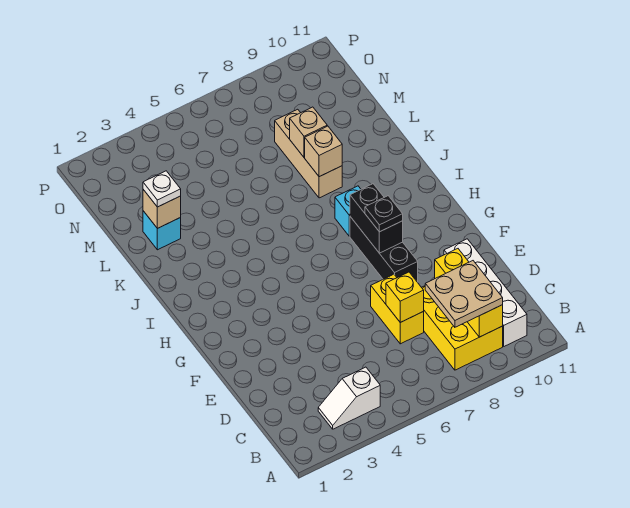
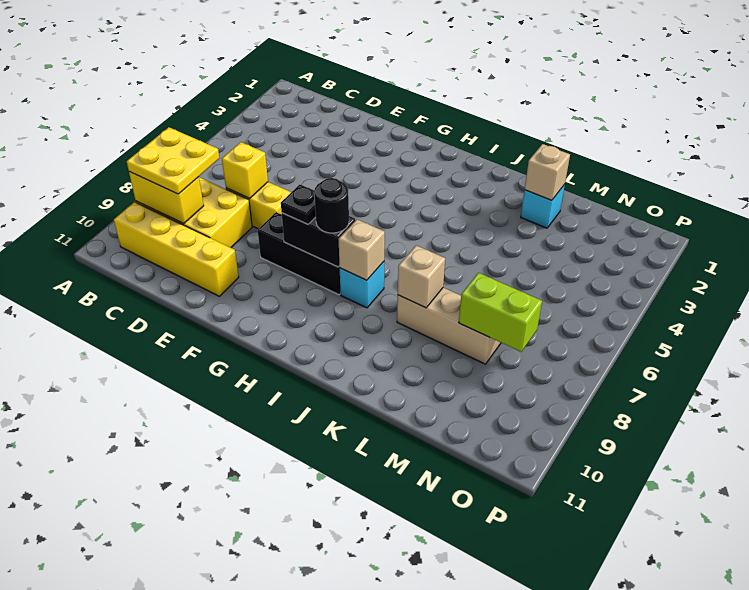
white 1x2 slope [318,367,380,429] -> none
tan 2x2 plate [425,261,503,327] -> yellow 2x2 plate [127,127,219,194]
yellow 1x3 brick [435,249,503,337] -> yellow 1x2 brick [129,172,204,224]
white 1x4 brick [444,239,527,346] -> yellow 1x4 brick [114,202,239,296]
none -> black 1x1 round brick [314,178,349,233]
white 1x1 plate [143,171,181,207] -> none
tan 1x1 brick [290,107,327,157] -> tan 1x1 brick moved to [339,219,385,280]
none -> lime 1x2 brick [459,273,542,352]

